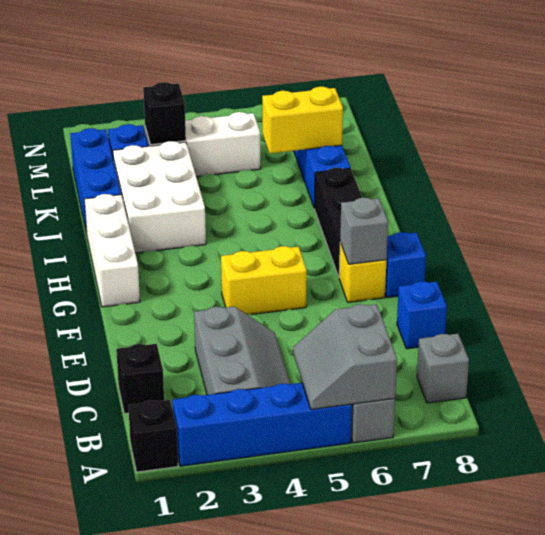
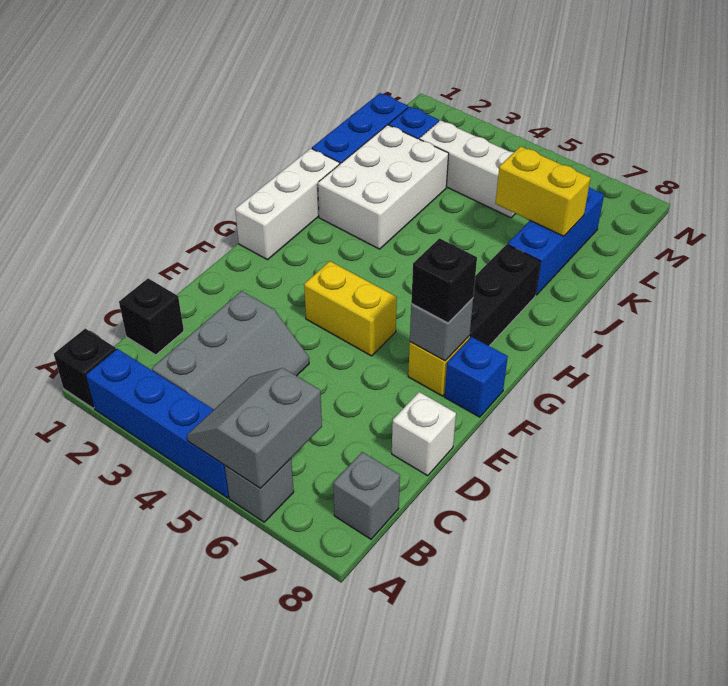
blue 1x1 brick [397,281,447,349] -> white 1x1 brick [392,392,456,476]
black 1x1 brick [143,82,186,145] -> black 1x1 brick moved to [411,238,477,323]

